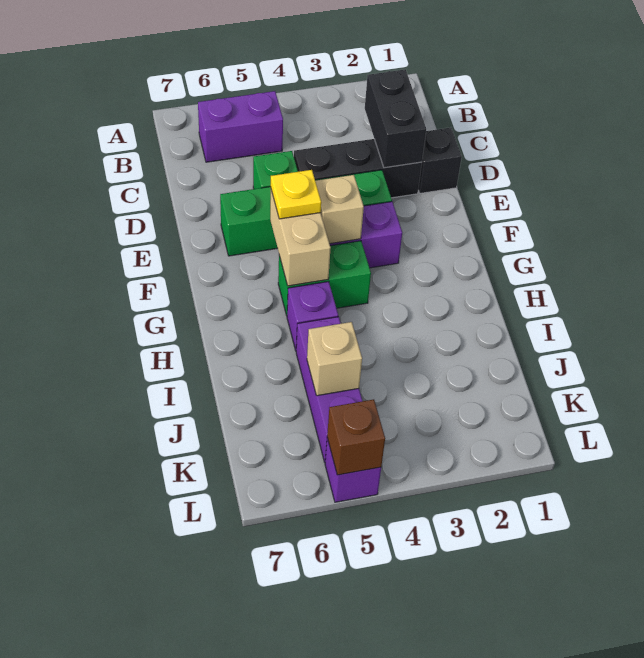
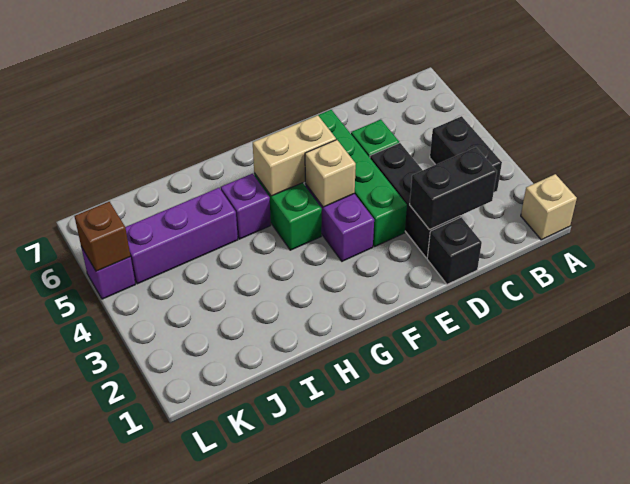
none -> black 1x2 brick [430,116,502,192]
purple 1x2 brick [198,91,283,162] -> none
yellow 1x1 plate [271,170,321,219] -> none
tan 1x1 brick [307,322,362,396] -> tan 1x1 brick moved to [521,174,577,240]

